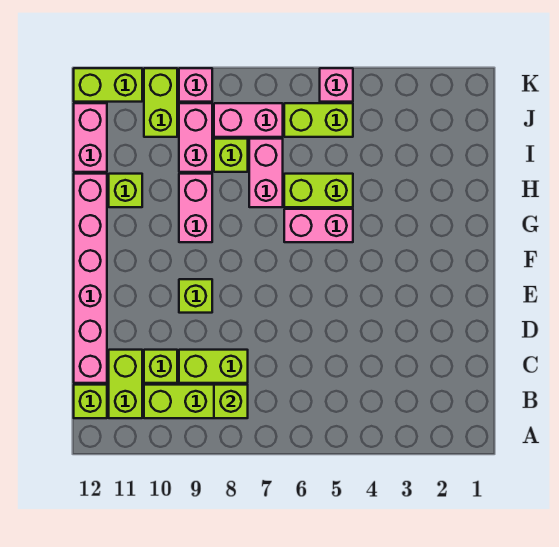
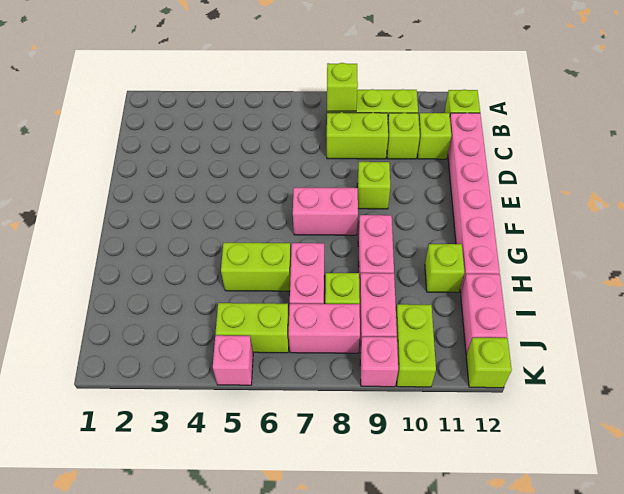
lime 1x2 brick [109,350,142,418] -> lime 1x1 brick [417,113,451,159]
pink 1x2 brick [284,209,353,242] -> pink 1x2 brick moved to [293,188,358,235]
lime 1x2 brick [74,68,142,102] -> lime 1x1 brick [466,338,512,388]

